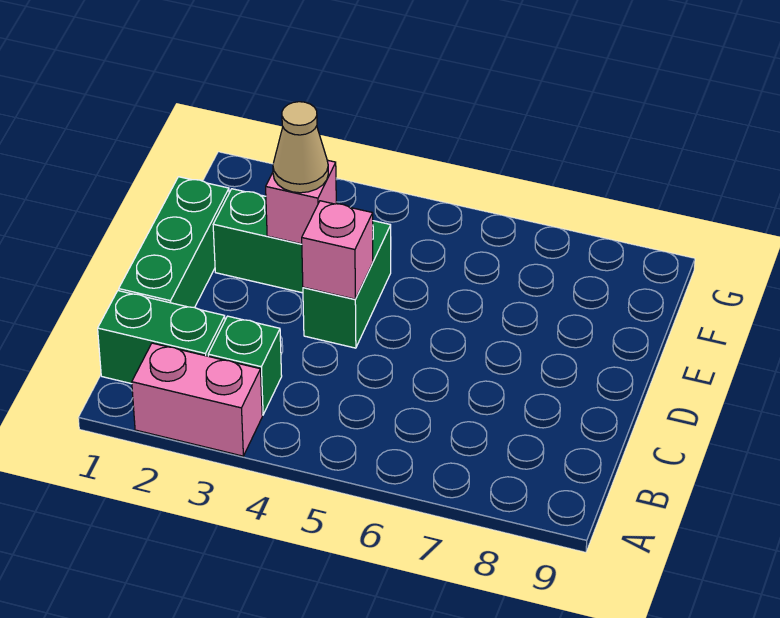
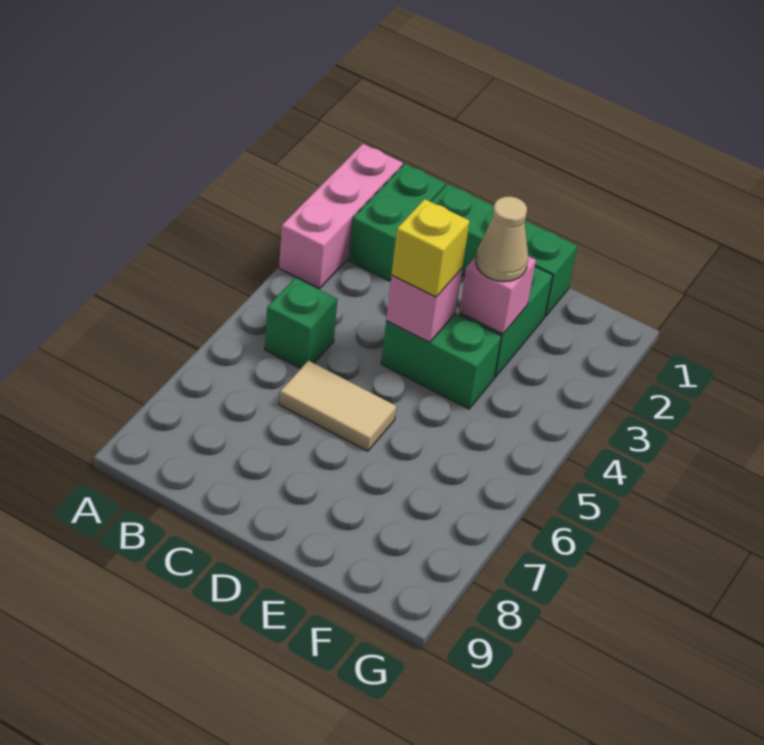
pink 1x2 brick [132,343,262,456] -> pink 1x3 brick [279,144,403,288]
green 1x1 brick [208,316,282,415] -> green 1x1 brick moved to [265,278,338,369]
none -> tan 1x2 tile [279,361,397,451]
none -> yellow 1x1 brick [392,199,470,297]

